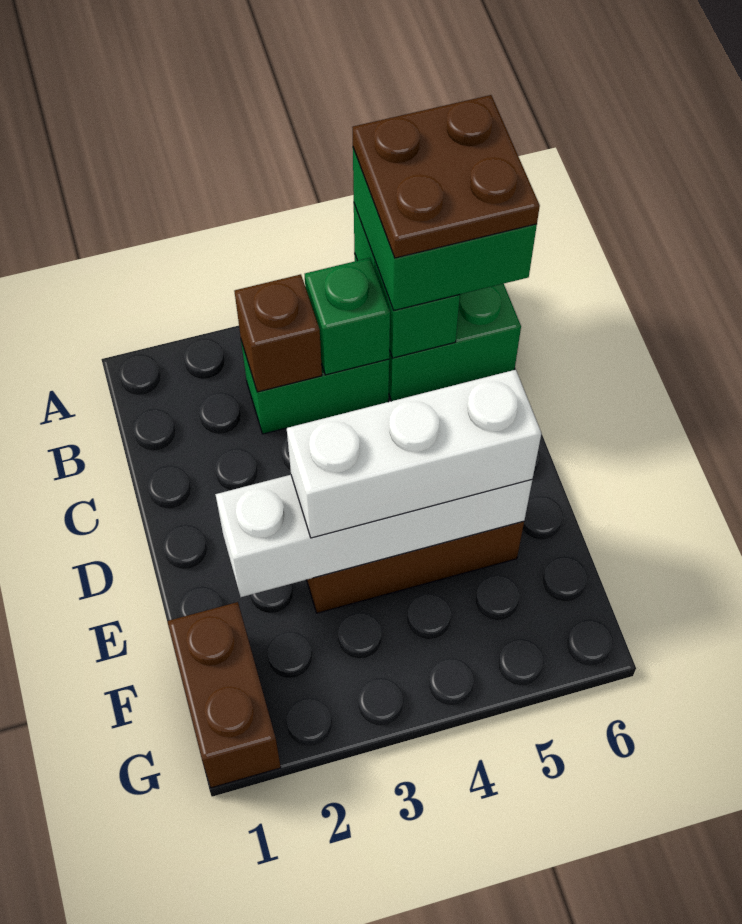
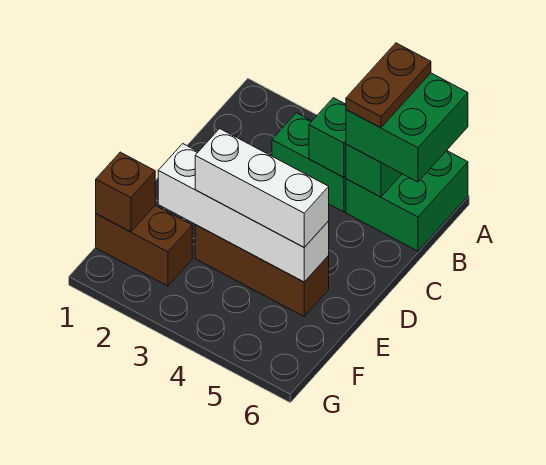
brown 2x2 plate [352,95,540,258] -> brown 1x2 plate [346,43,431,128]
brown 1x1 brick [235,274,322,392] -> brown 1x1 brick moved to [96,152,155,232]
brown 1x2 brick [167,602,281,788] -> brown 1x2 brick turned to [96,206,192,286]

